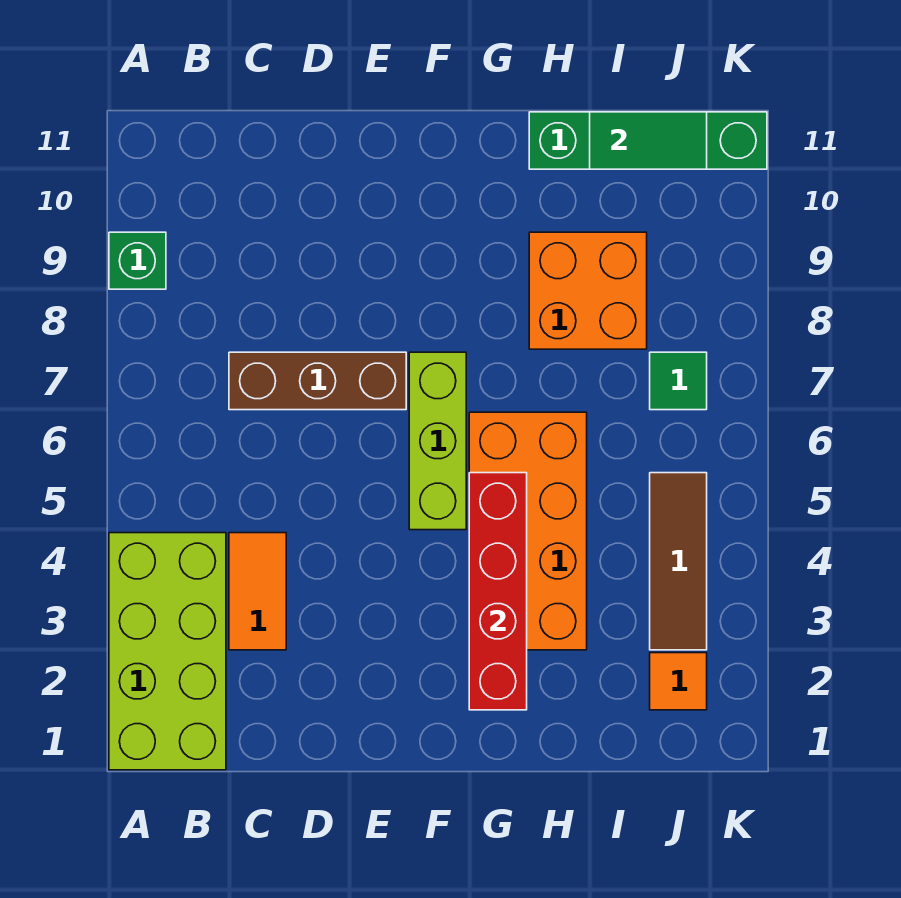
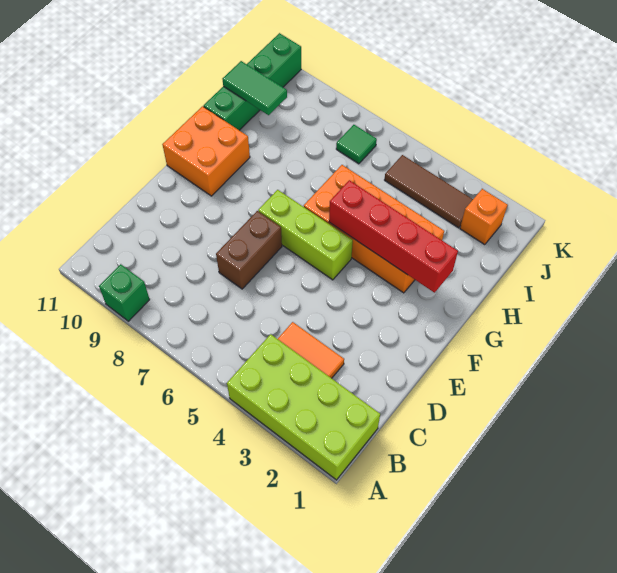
brown 1x3 brick [229,352,406,410] -> brown 1x2 brick [216,211,282,289]
orange 2x2 brick [529,232,647,349] -> orange 2x2 brick moved to [162,106,250,196]
green 1x2 tile [590,112,707,169] -> green 1x2 tile turned to [223,61,287,115]
orange 1x1 tile [650,653,707,710] -> orange 1x1 brick [460,189,508,245]

